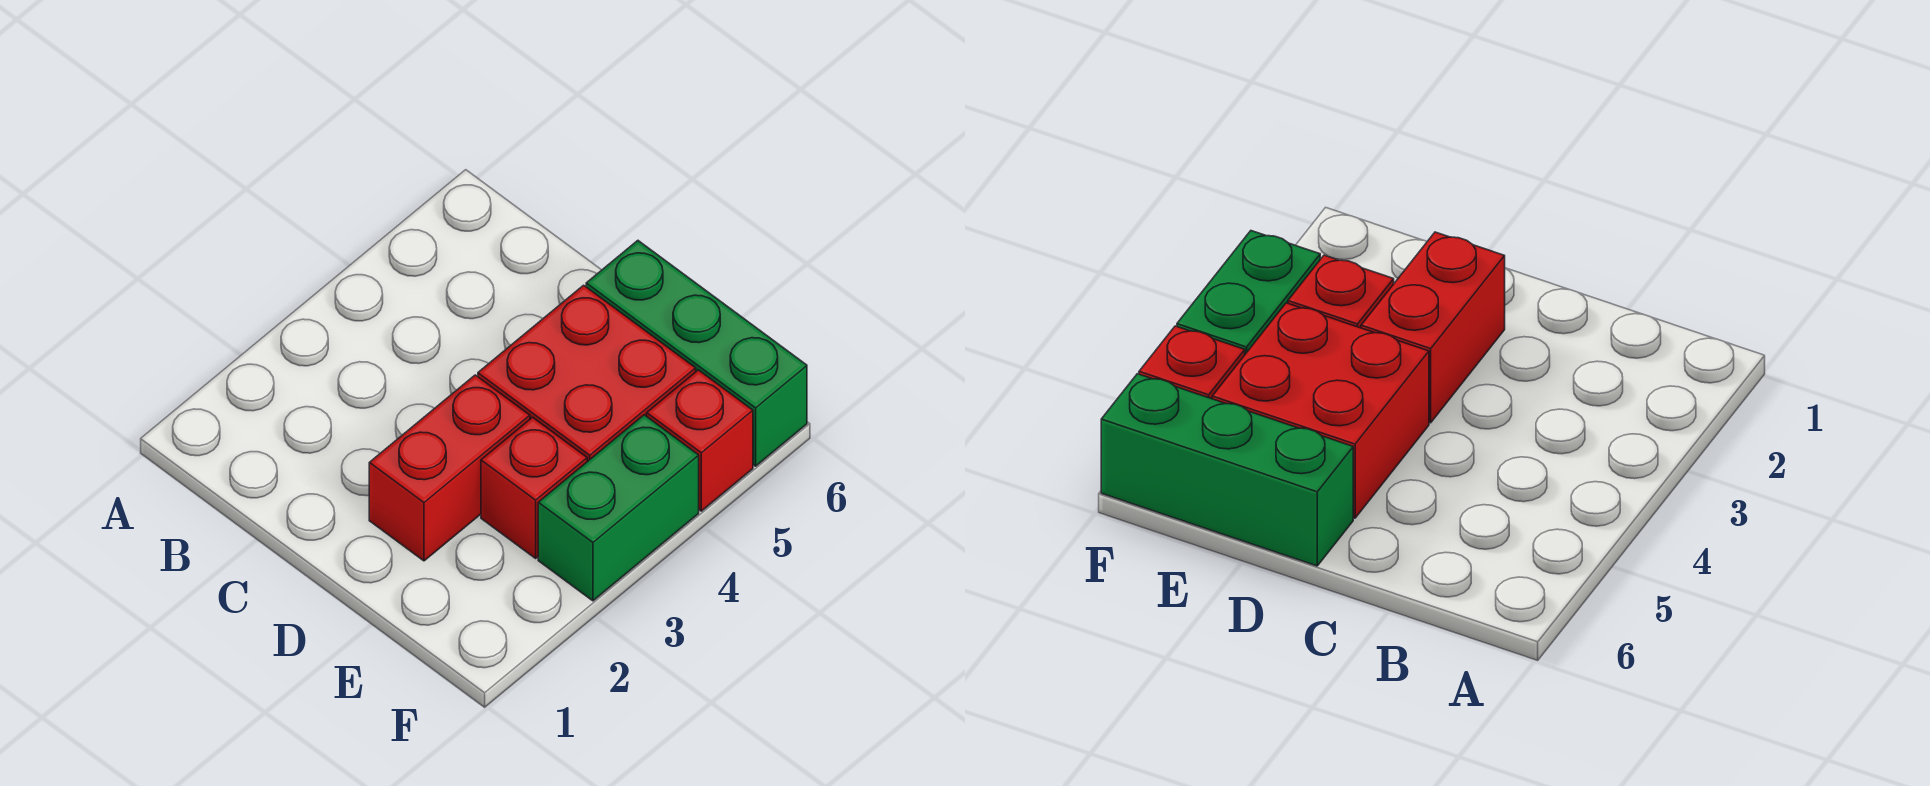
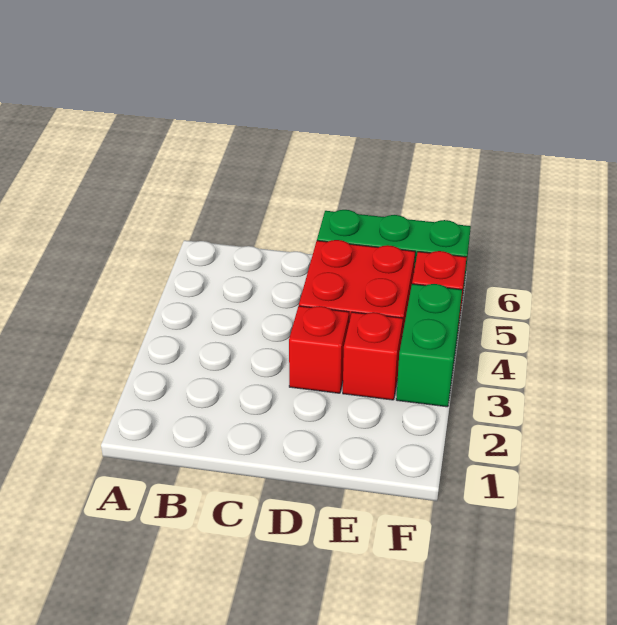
red 1x2 brick [369,375,530,561] -> red 1x1 brick [289,306,349,393]

